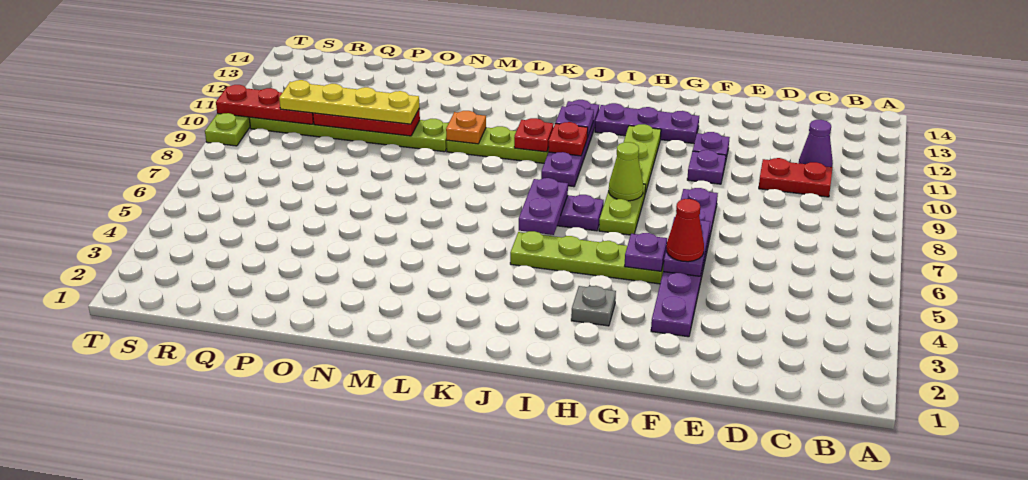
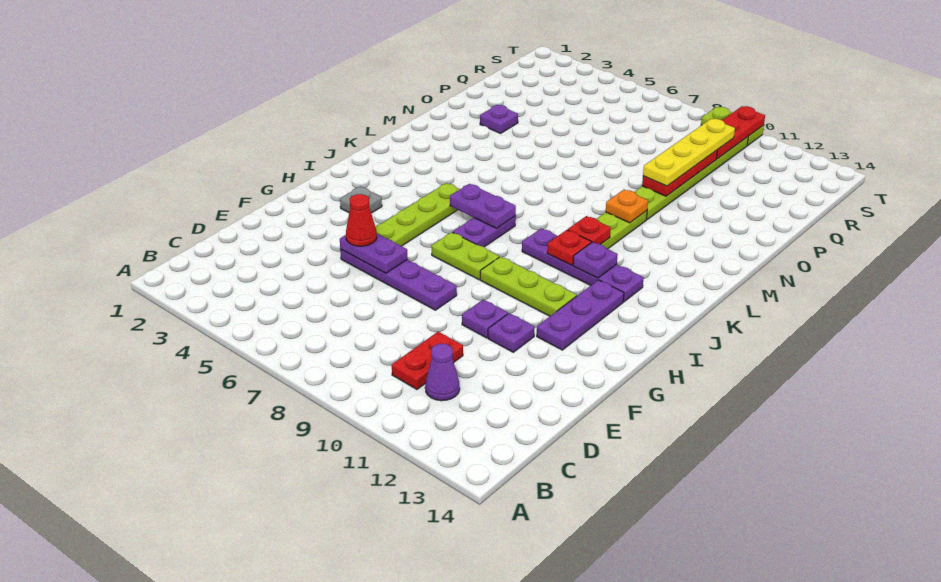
purple 1x6 plate [651,188,718,337] -> purple 1x4 plate [340,249,457,310]
purple 1x1 plate [625,233,667,271] -> purple 1x1 plate moved to [480,105,518,133]
lime 1x1 cone [609,142,643,201] -> none

